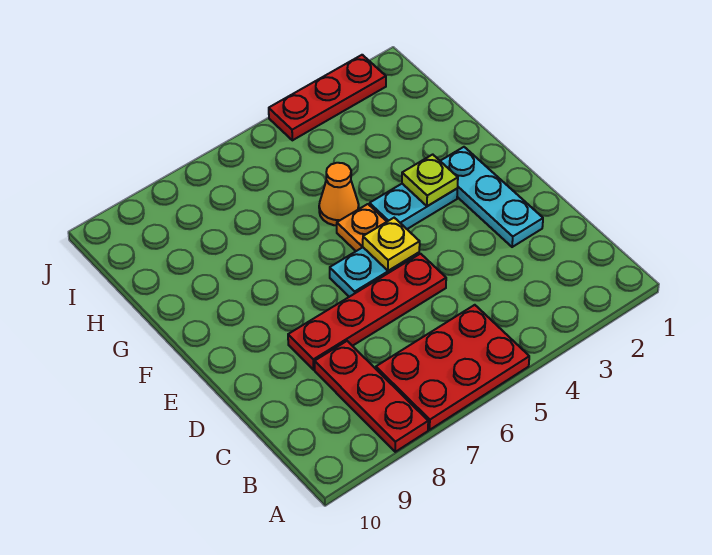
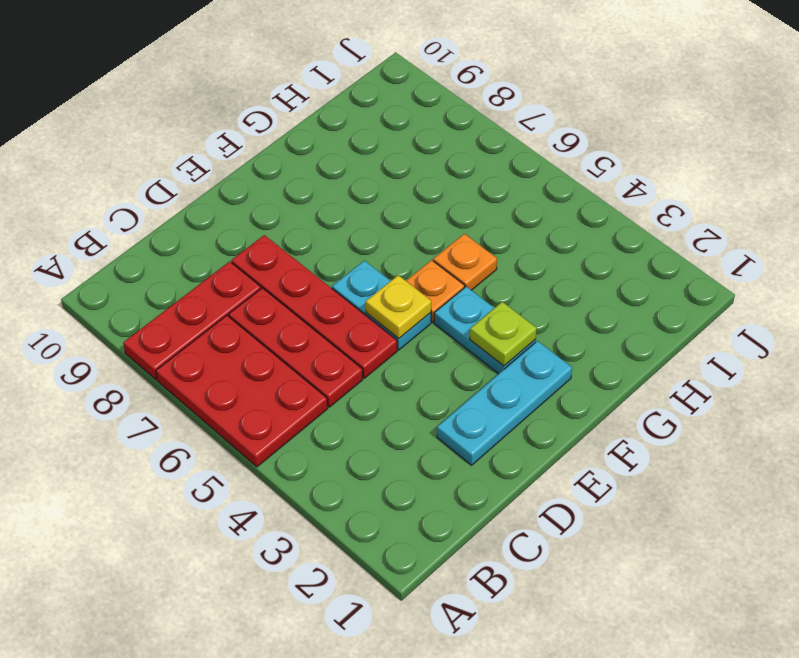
orange 1x1 cone [319,163,359,225] -> orange 1x1 plate [433,234,497,290]
red 1x3 plate [269,55,386,140] -> red 1x3 plate moved to [229,288,363,407]

